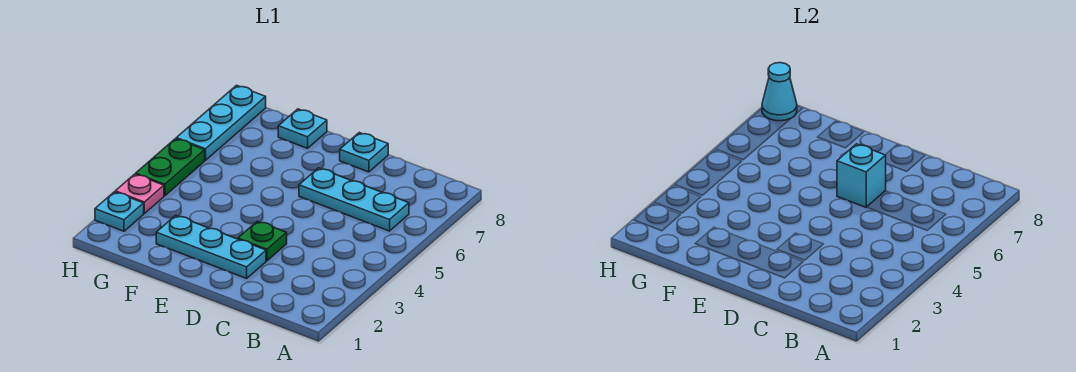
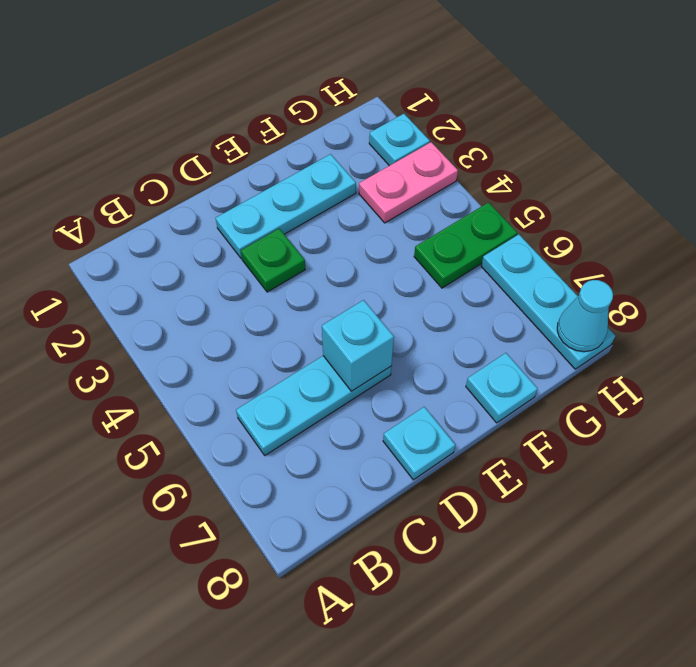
pink 1x1 plate [115,174,164,213] -> pink 1x2 plate [359,142,458,223]
green 1x2 plate [136,139,205,196] -> green 1x2 plate turned to [414,202,517,288]

